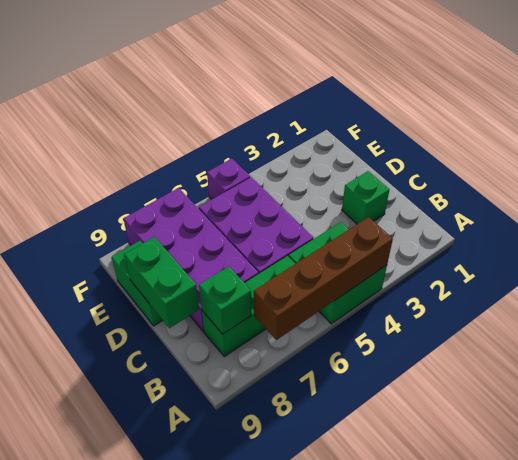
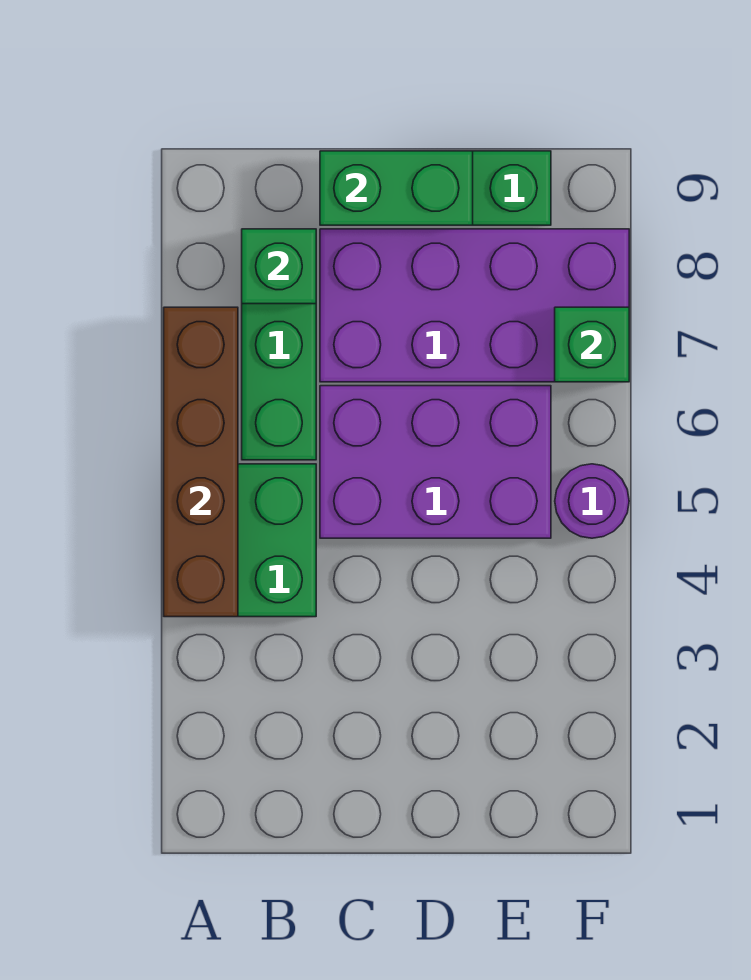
green 1x1 brick [342,171,389,224] -> green 1x1 brick moved to [555,307,629,382]
purple 1x1 brick [207,158,250,200] -> purple 1x1 round brick [555,464,629,538]

